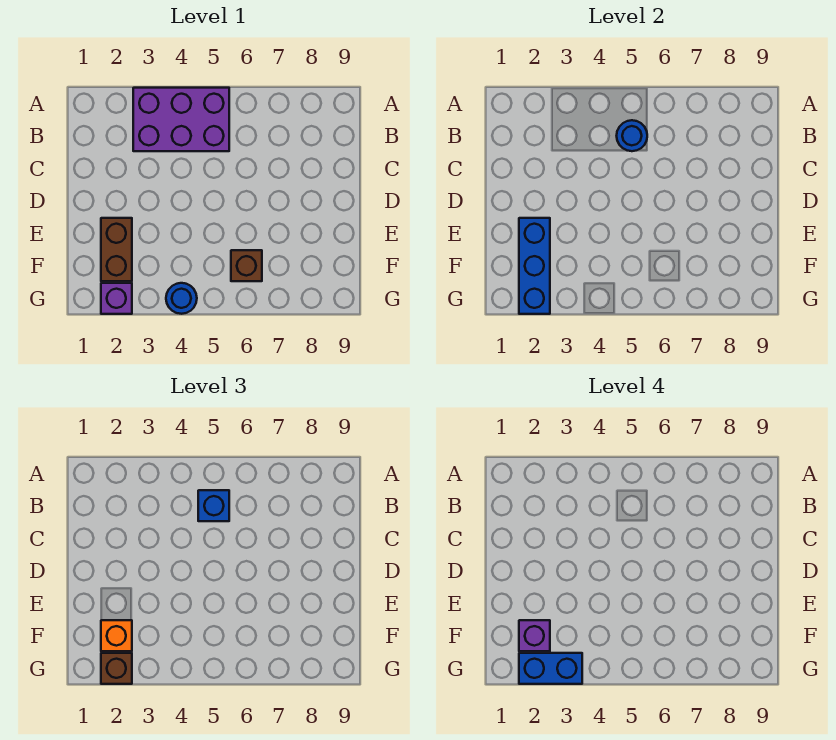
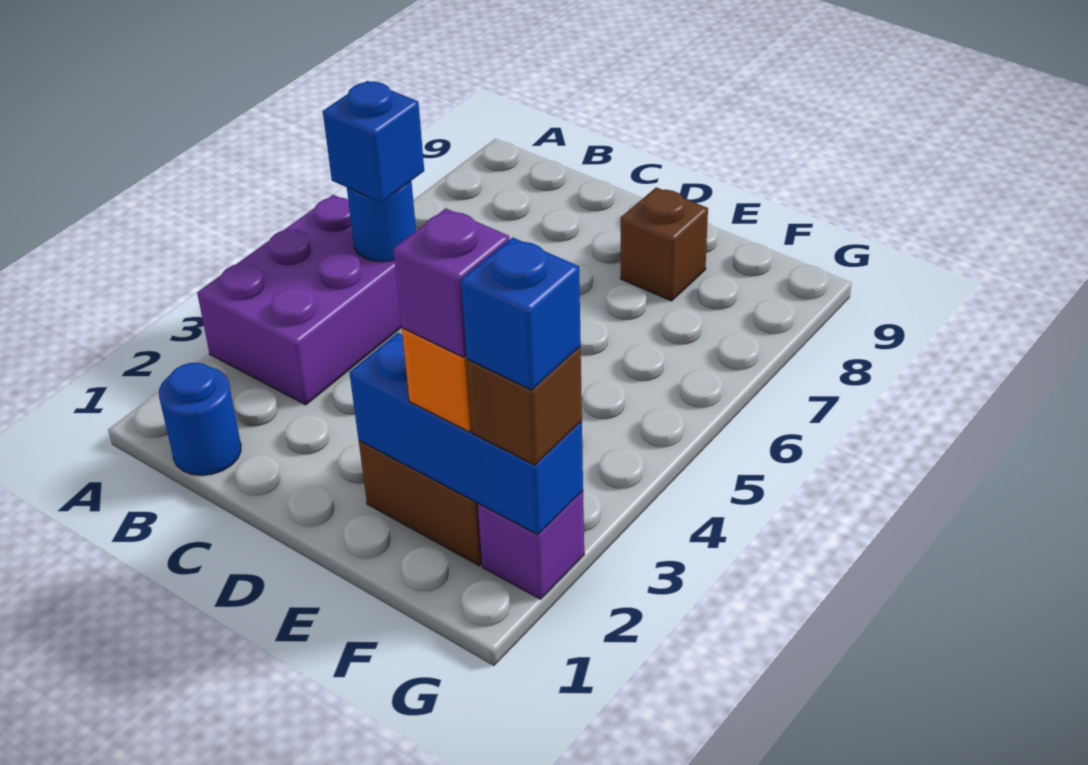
brown 1x1 brick [231,250,262,281] -> brown 1x1 brick moved to [621,187,708,301]
blue 1x2 brick [519,653,582,684] -> blue 1x1 brick [461,237,581,390]
blue 1x1 round brick [166,283,197,314] -> blue 1x1 round brick moved to [159,363,241,475]

